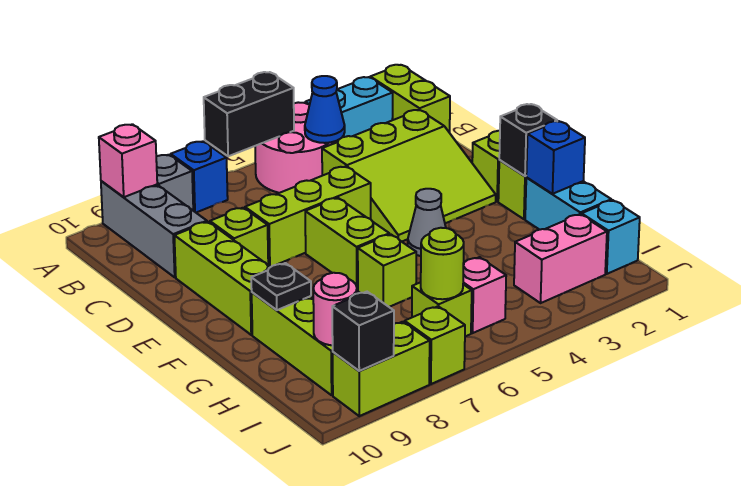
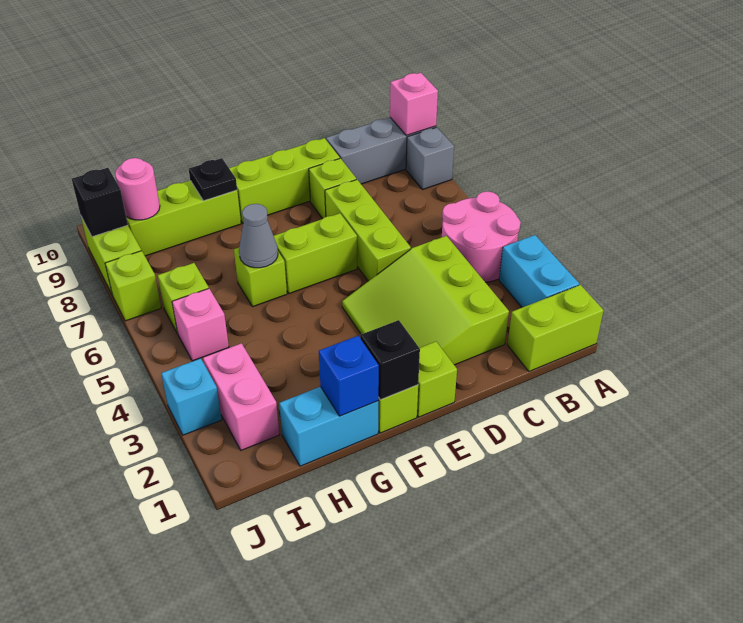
black 1x2 brick [204,72,294,156] -> none
blue 1x1 brick [171,141,228,212] -> none
blue 1x1 cone [305,76,345,143] -> none
grey 1x1 cone [408,189,446,256] -> grey 1x1 cone moved to [239,204,278,268]
cyan 1x1 brick [582,200,640,274] -> cyan 1x1 brick moved to [161,358,222,435]
lime 1x1 round brick [421,228,464,299] -> none

